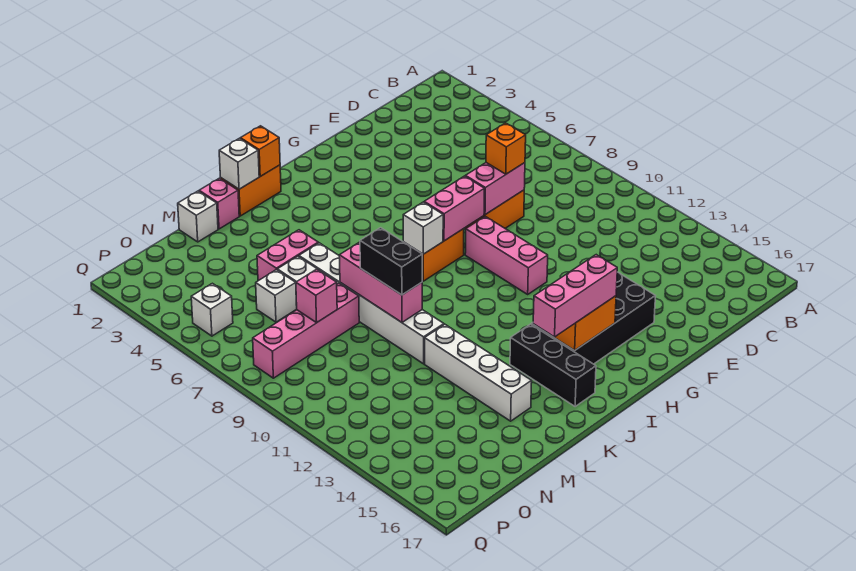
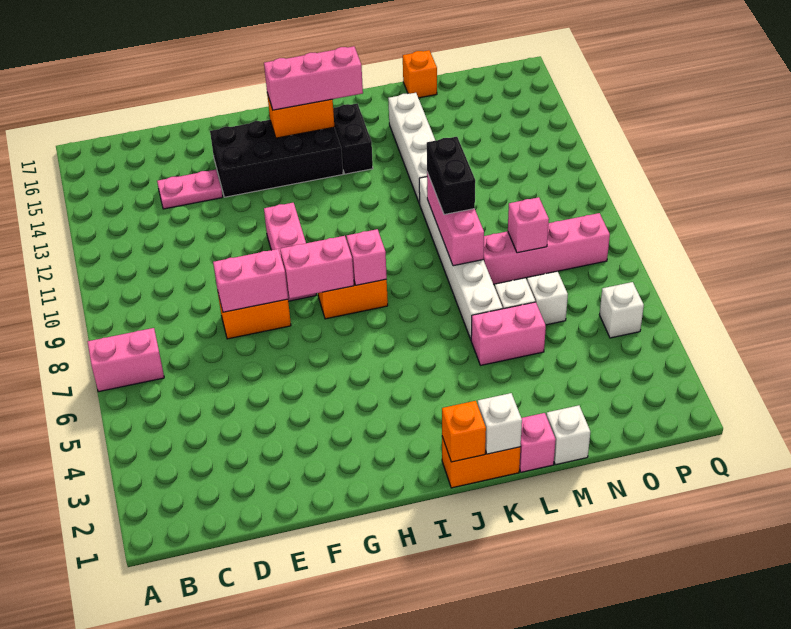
none -> pink 1x2 brick [88,328,164,392]
none -> pink 1x2 plate [157,170,223,209]
orange 1x1 brick [486,123,526,174] -> orange 1x1 brick moved to [403,50,437,98]
white 1x1 brick [403,202,443,254] -> pink 1x1 brick [347,229,387,285]
black 1x3 brick [510,324,596,406] -> black 1x2 brick [333,104,373,174]

